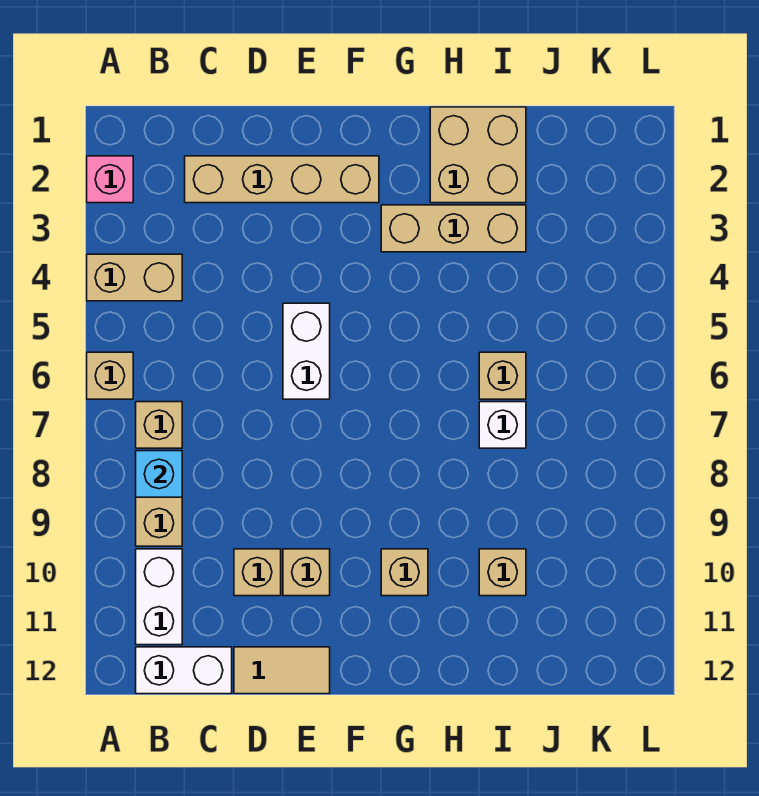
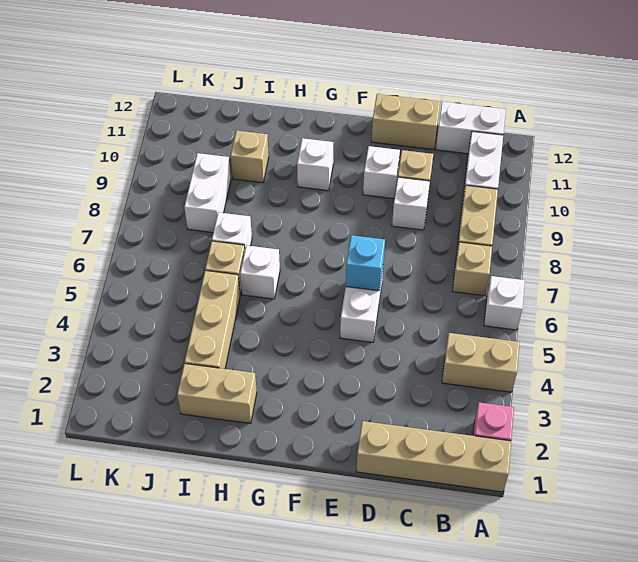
tan 1x1 brick [87,352,133,399] -> white 1x1 brick [484,276,525,330]
cyan 1x1 brick [136,451,182,497] -> cyan 1x1 brick moved to [346,235,385,291]
tan 1x4 brick [185,156,379,203] -> tan 1x4 brick moved to [356,421,511,492]
none -> white 1x1 brick [392,177,430,230]
tan 1x2 tile [234,647,330,694] -> tan 1x2 brick [372,94,440,150]
tan 1x1 brick [283,549,330,596] -> white 1x1 brick [363,146,400,199]
tan 1x3 brick [381,205,526,252] -> tan 1x3 brick turned to [185,271,240,369]
tan 1x1 brick [381,549,428,596] -> white 1x1 brick [297,138,333,191]
tan 2x2 brick [430,107,526,203] -> tan 1x2 brick [177,364,257,423]
none -> white 1x1 brick [240,245,280,299]
none -> white 1x2 brick [184,153,231,232]

